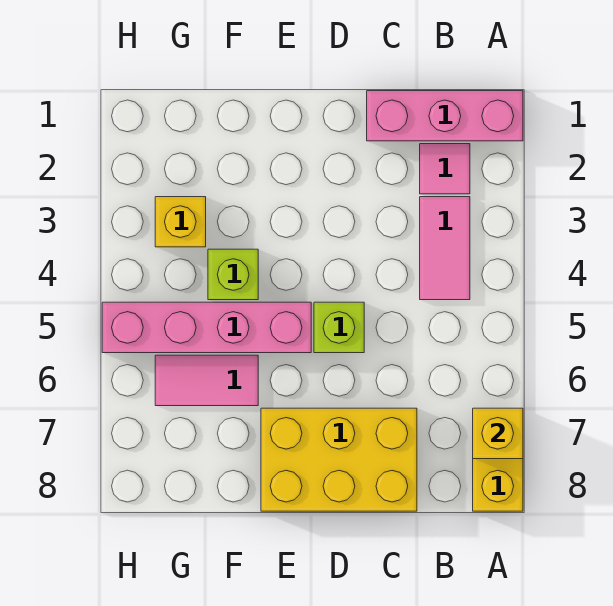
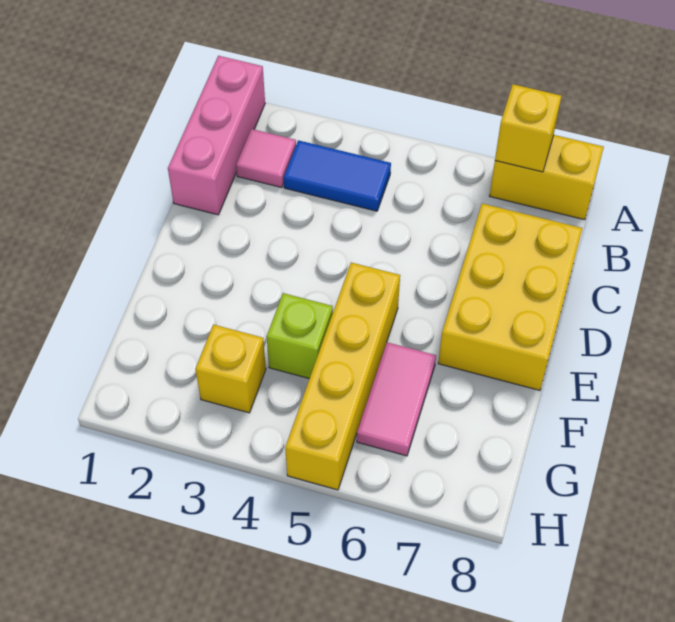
pink 1x2 tile [420,197,470,300] -> blue 1x2 tile [284,140,391,211]
lime 1x1 brick [314,302,364,353] -> none
pink 1x4 brick [102,302,311,353] -> yellow 1x4 brick [285,263,400,490]

